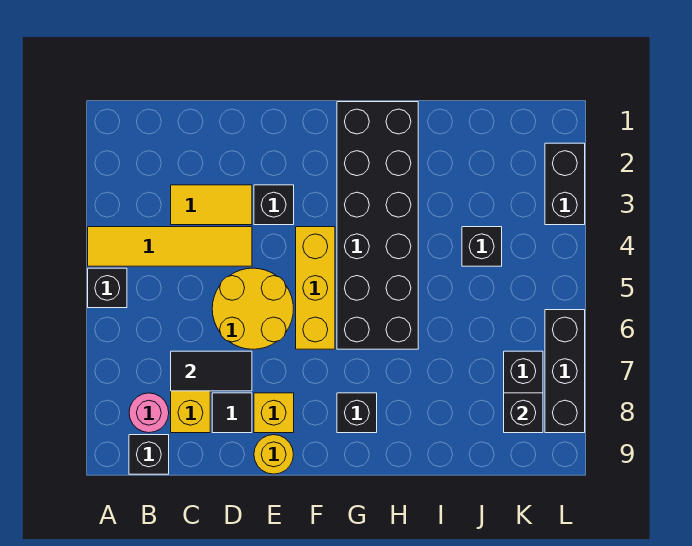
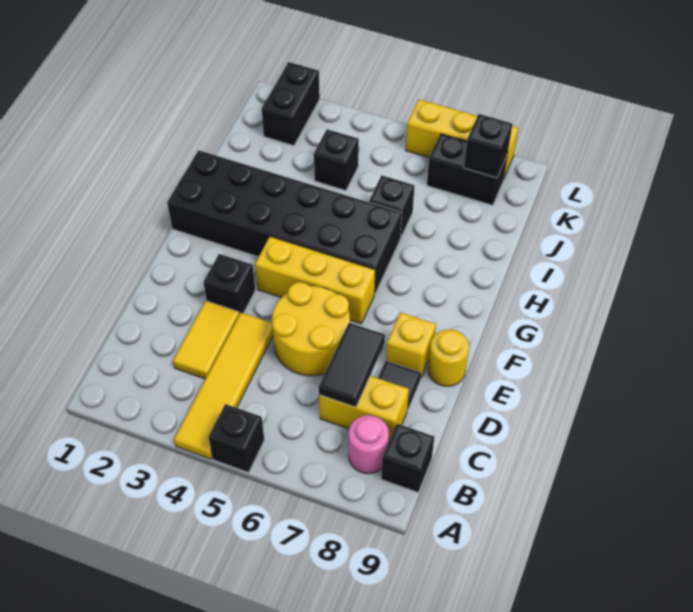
black 1x1 brick [337,393,377,433] -> black 1x1 brick moved to [369,176,414,238]
black 1x2 brick [545,143,585,225] -> black 1x2 brick turned to [262,62,320,146]
black 1x3 brick [545,310,585,433] -> yellow 1x3 brick [406,99,518,178]

